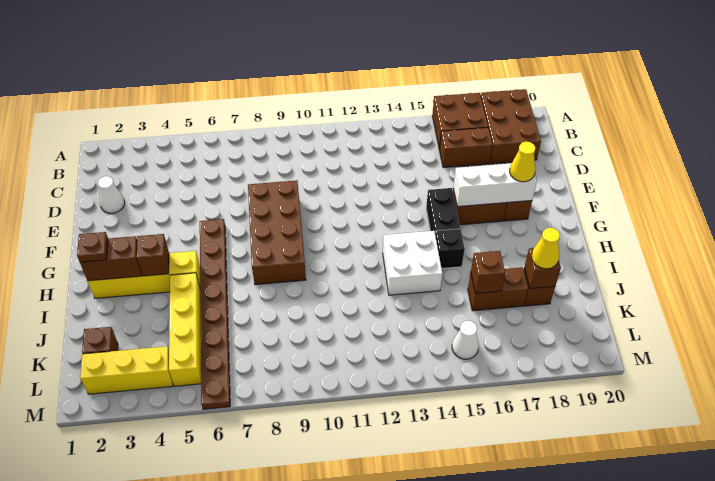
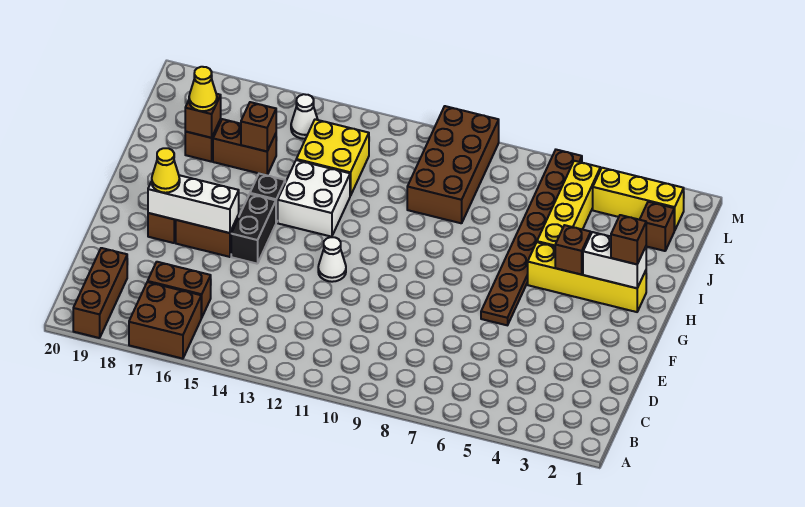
brown 2x3 brick [480,89,541,164] -> brown 1x3 brick [73,248,127,338]
white 1x1 cone [98,176,125,213] -> white 1x1 cone moved to [318,237,346,282]
brown 2x4 brick [248,180,306,285] -> brown 2x4 brick moved to [407,106,499,223]
brown 1x2 brick [80,236,141,281] -> white 1x2 brick [583,232,646,288]
brown 1x1 plate [77,232,108,262] -> brown 1x1 brick [611,215,646,264]
none -> yellow 2x2 brick [296,119,369,196]

